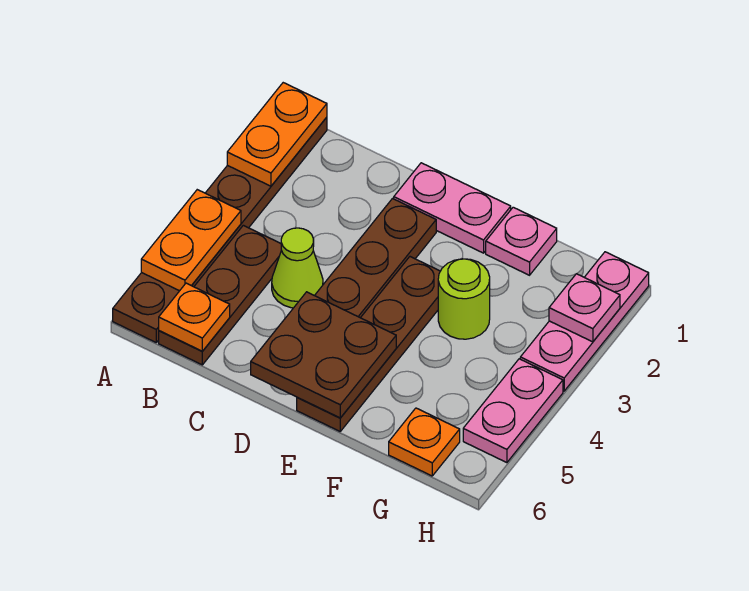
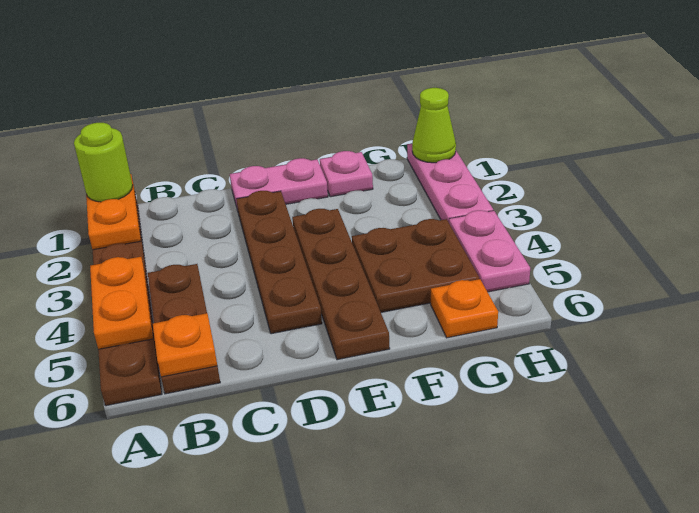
lime 1x1 cone [272,228,323,308] -> lime 1x1 cone moved to [412,88,456,163]
brown 2x2 plate [251,292,396,418] -> brown 2x2 plate moved to [352,219,479,312]
lime 1x1 round brick [438,259,490,339] -> lime 1x1 round brick moved to [74,123,133,202]
pink 1x1 plate [549,274,620,342] -> none

